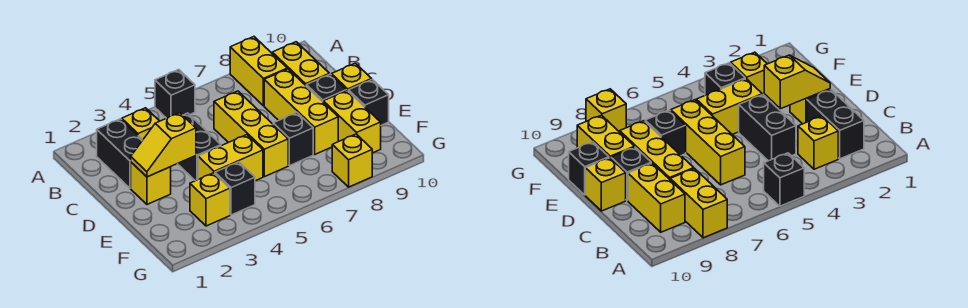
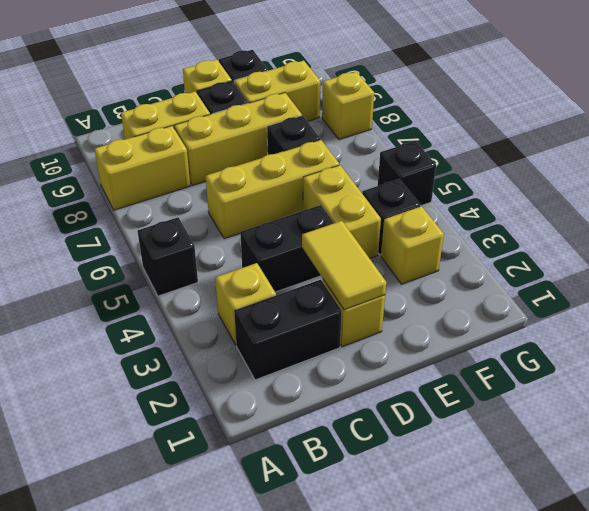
yellow 1x2 slope [131,113,196,177] -> yellow 1x2 tile [302,221,386,310]
none -> black 1x1 brick [378,141,436,206]

